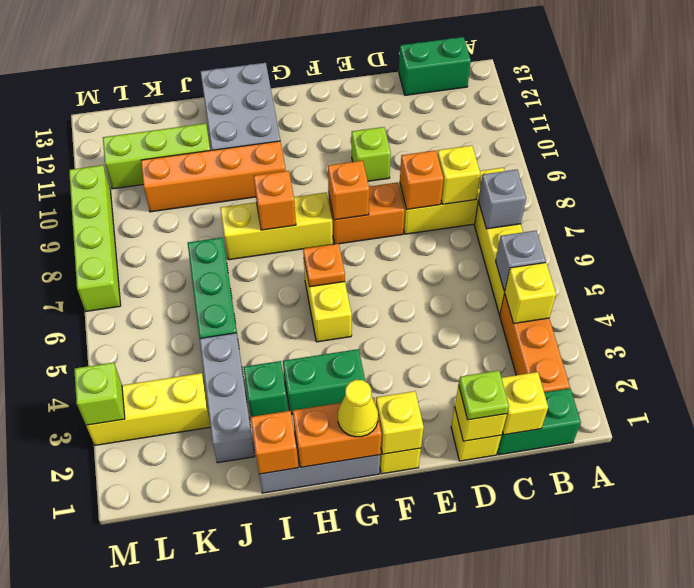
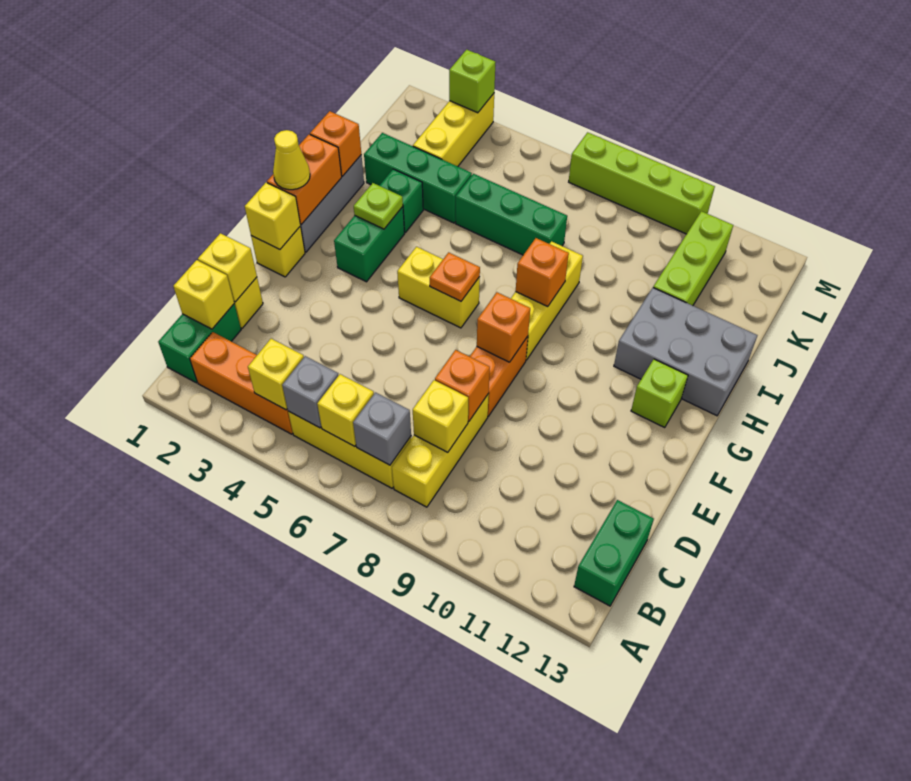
none -> yellow 1x1 brick [317,374,374,446]
lime 1x1 plate [459,371,509,420] -> lime 1x1 plate moved to [354,183,403,229]
lime 1x1 brick [352,127,391,181] -> lime 1x1 brick moved to [631,359,688,428]
orange 1x4 brick [141,141,286,212] -> none
grey 1x3 brick [200,333,255,463] -> green 1x3 brick [364,133,472,223]

